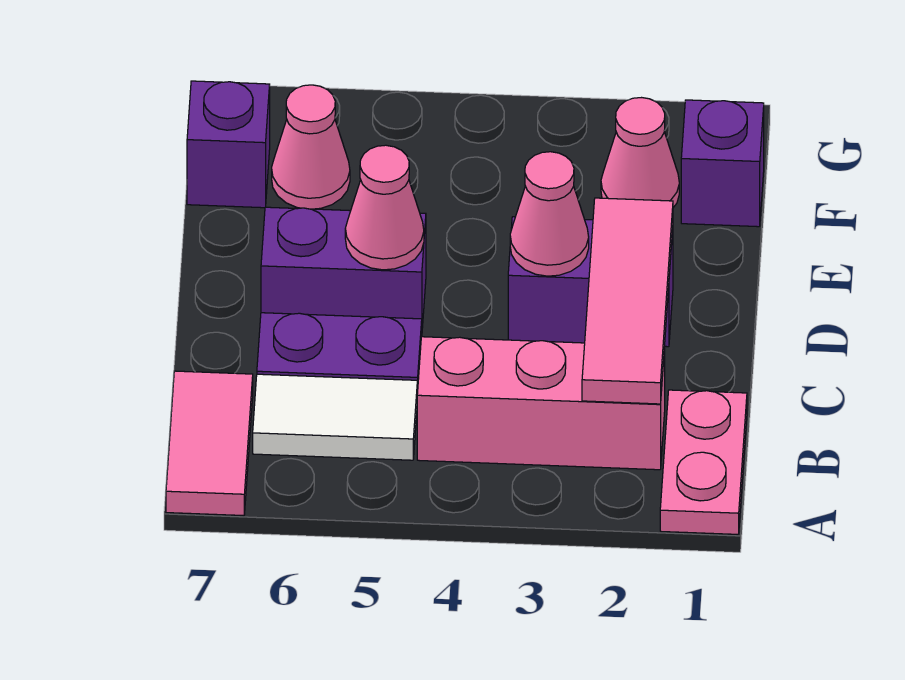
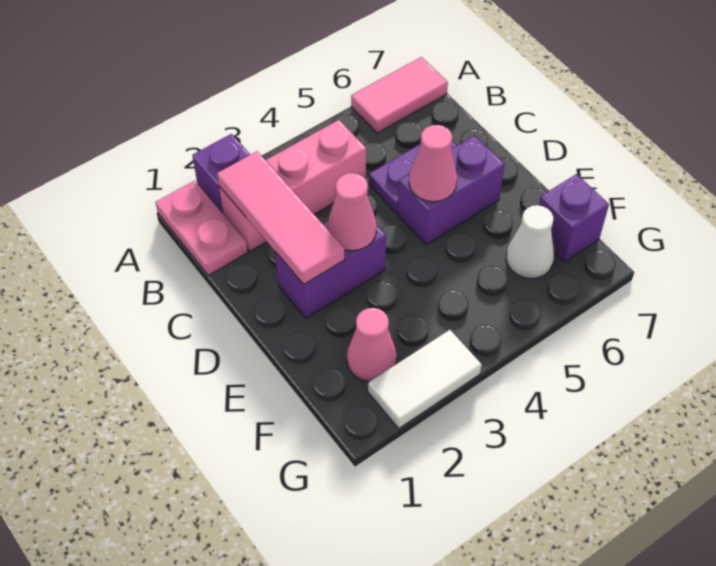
pink 1x2 tile [166,371,253,516] -> pink 1x2 tile turned to [351,57,448,133]
white 1x2 tile [253,374,417,460] -> white 1x2 tile moved to [368,330,482,429]
purple 1x1 brick [681,100,764,227] -> purple 1x1 brick moved to [192,134,250,213]
pink 1x1 cone [272,85,350,209] -> white 1x1 cone [506,205,554,279]

